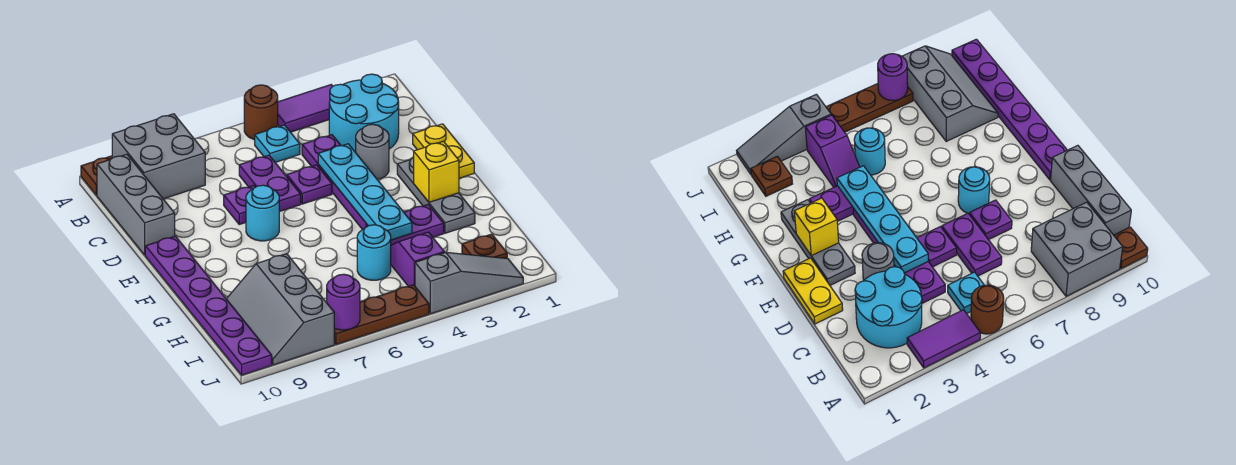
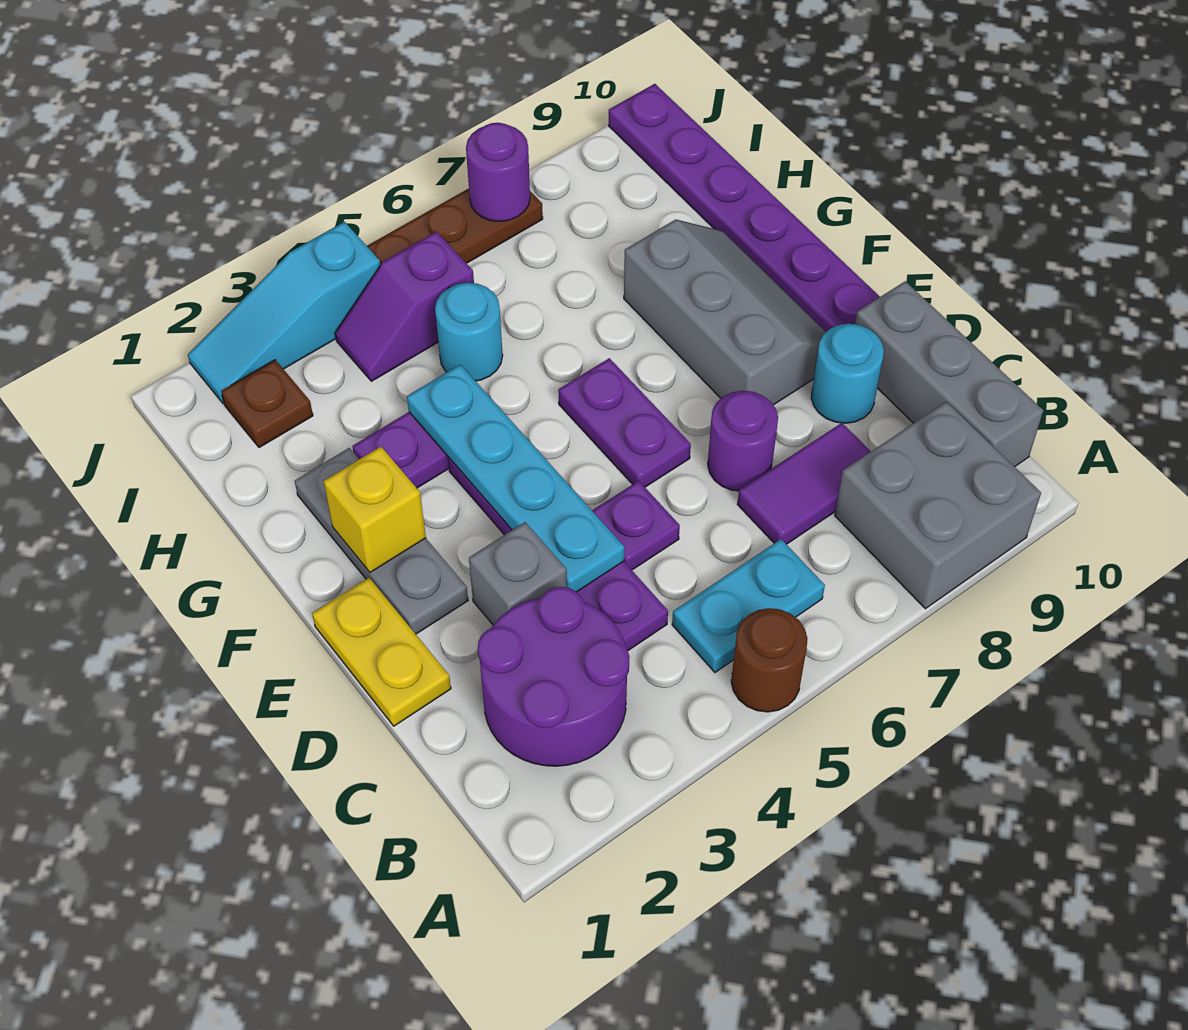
purple 1x2 tile [278,85,333,132] -> purple 1x2 tile moved to [737,423,871,544]
brown 1x1 plate [81,156,112,195] -> none
cyan 2x2 round brick [329,74,399,153] -> purple 2x2 round brick [478,587,630,766]
cyan 1x1 plate [255,125,300,162] -> cyan 1x2 plate [672,539,825,672]
purple 1x2 plate [239,155,301,212] -> purple 1x2 plate moved to [558,358,691,487]
grey 1x1 round brick [356,124,389,179] -> grey 1x1 brick [469,522,567,625]
purple 1x1 plate [224,185,255,224] -> purple 1x1 round brick [708,391,778,491]
cyan 1x1 round brick [246,185,279,241] -> cyan 1x1 round brick moved to [811,324,884,423]
purple 1x2 slope [391,232,444,286] -> purple 1x2 slope turned to [335,232,474,381]
grey 2x3 slope [227,254,334,365] -> grey 2x3 slope moved to [624,219,826,405]
grey 1x3 slope [415,252,523,314] -> cyan 1x3 slope [188,222,380,404]

